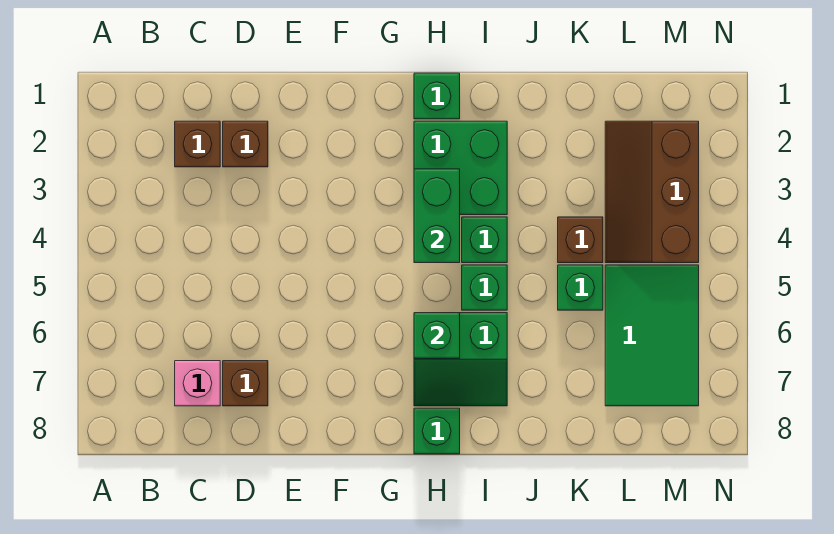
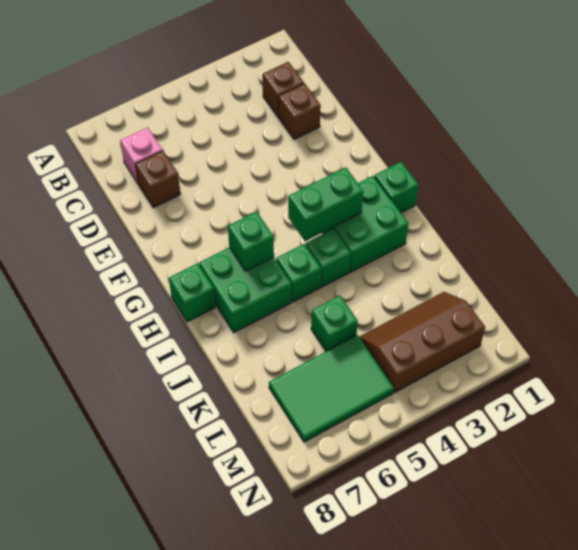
green 2x2 slope [414,313,507,406] -> green 2x2 brick [199,248,291,333]
brown 1x1 brick [558,217,603,263] -> none

